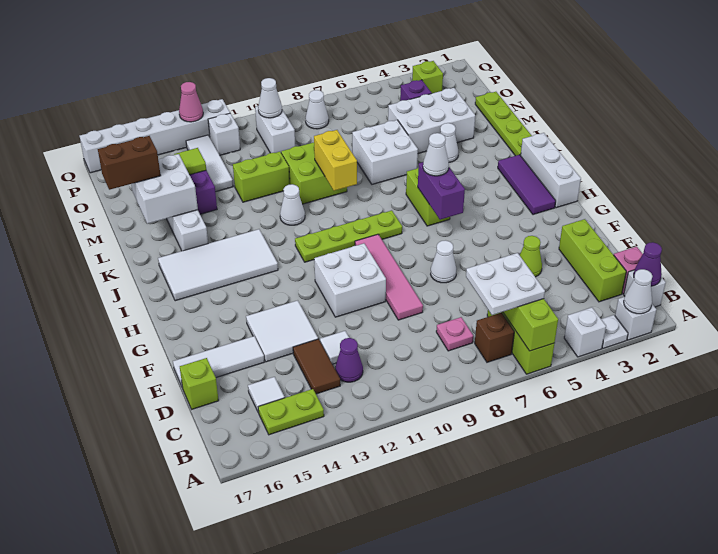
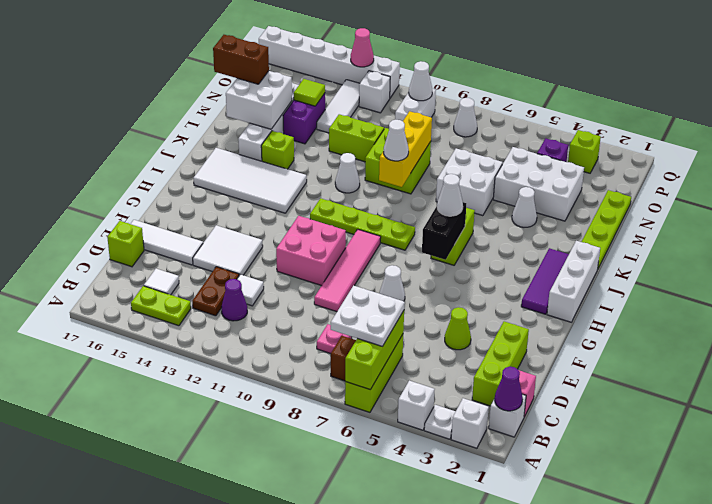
white 1x1 cone [624,269,652,314] -> white 1x1 cone moved to [384,120,409,161]
brown 1x2 tile [293,339,340,394] -> brown 1x2 plate [192,267,239,316]
white 2x2 brick [314,243,386,317] -> pink 2x2 brick [276,216,346,286]
purple 1x2 brick [418,162,465,220] -> black 1x2 brick [422,202,466,260]
yellow 1x2 brick [314,130,357,191] -> yellow 1x3 brick [379,111,432,187]
none -> lime 1x1 brick [261,131,294,169]

